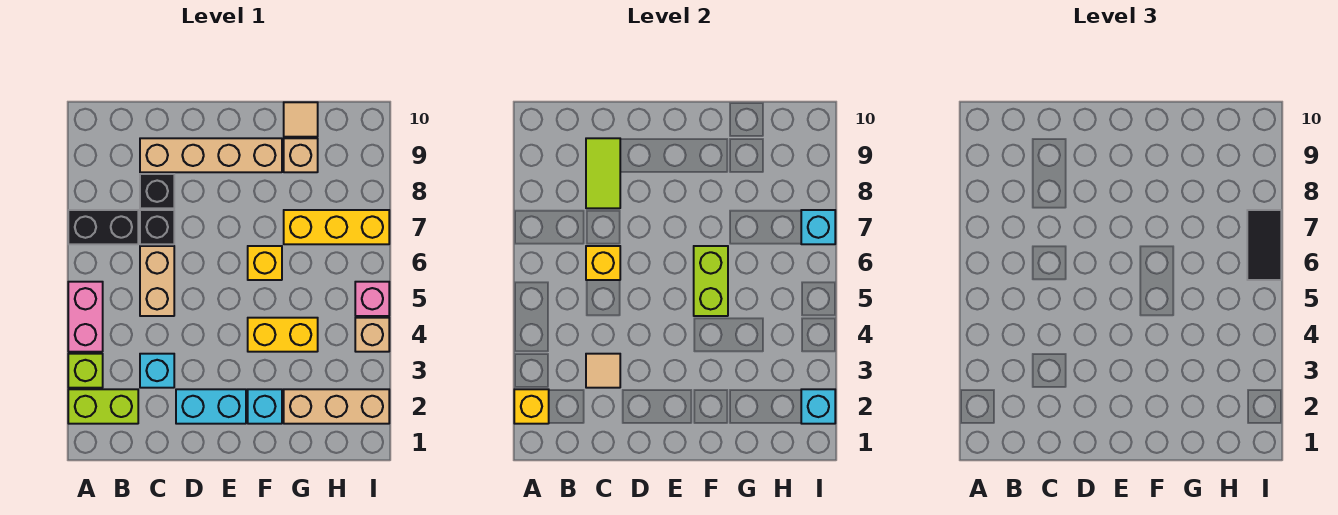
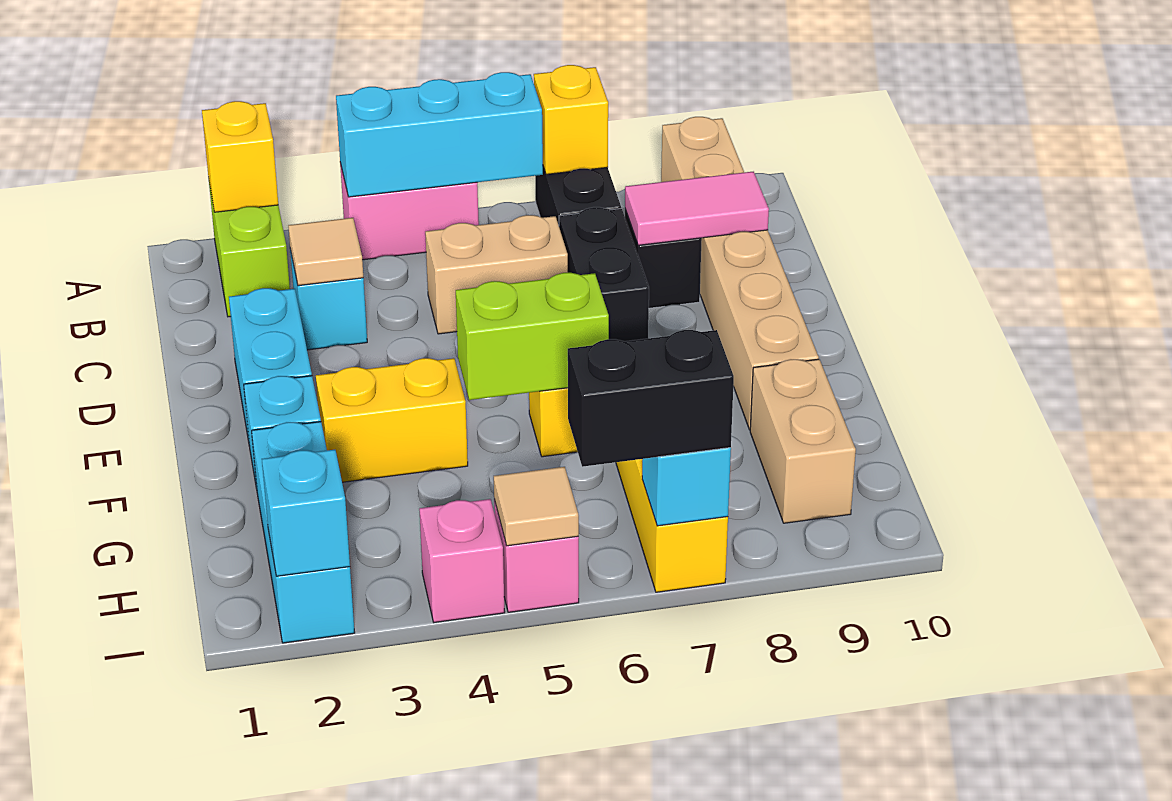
lime 1x1 brick [68,354,103,388] -> none
none -> cyan 1x3 brick [336,72,543,197]
yellow 1x1 brick [586,246,620,280] -> yellow 1x1 brick moved to [534,65,608,174]
black 1x1 brick [140,210,174,244] -> black 1x2 brick [559,207,649,341]
lime 1x2 tile [586,138,620,208] -> pink 1x2 tile [625,172,769,245]
tan 1x4 brick [140,138,282,172] -> tan 1x6 brick [661,117,819,430]
yellow 1x2 brick [248,318,318,352] -> yellow 1x2 brick turned to [316,358,468,482]
tan 1x3 brick [284,389,389,424] -> cyan 1x3 brick [252,422,355,643]
tan 1x1 brick [284,138,318,172] -> tan 1x2 brick [750,359,856,523]
tan 1x1 tile [284,102,318,137] -> tan 1x1 tile moved to [494,467,579,546]
tan 1x1 brick [355,318,389,352] -> pink 1x1 brick [419,499,505,622]
black 1x2 tile [1247,210,1281,280] -> black 1x2 brick [568,330,734,467]

